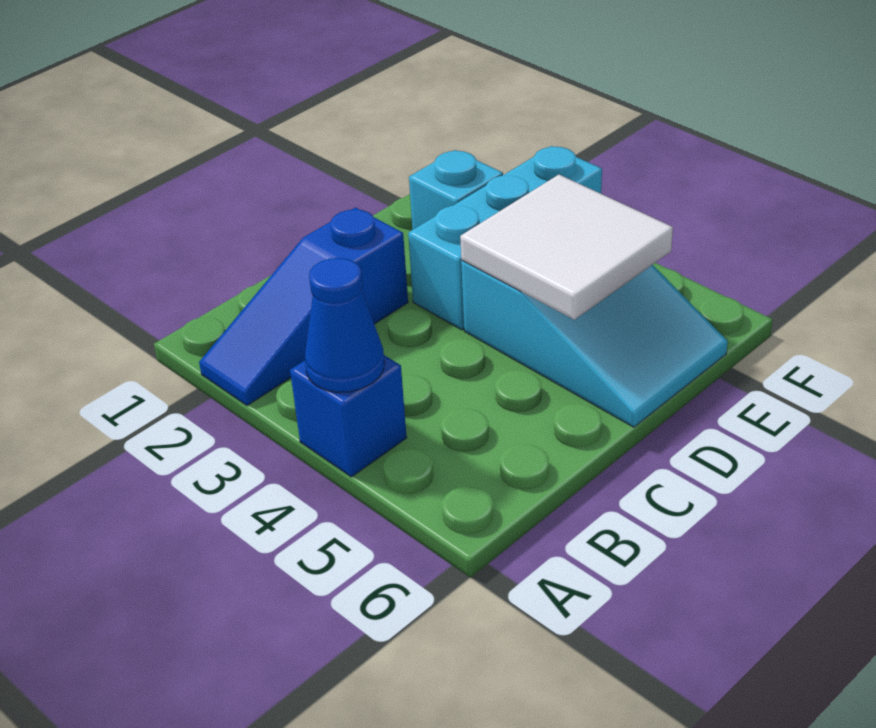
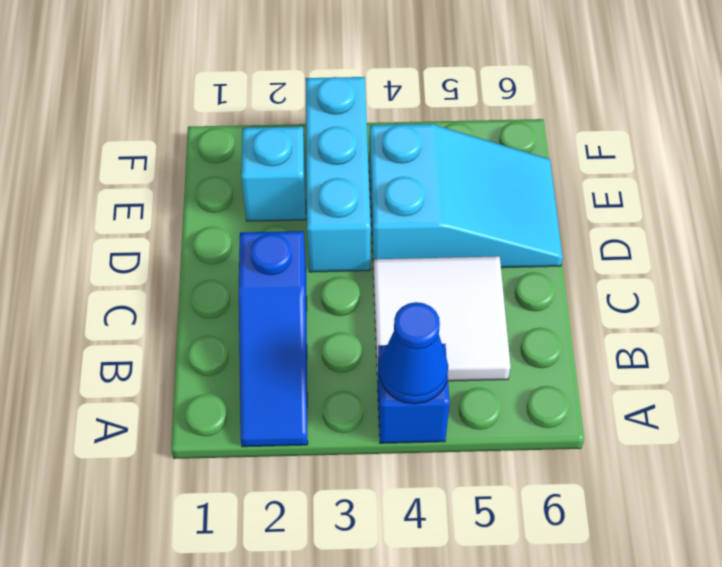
white 2x2 tile [460,175,673,320] -> white 2x2 tile moved to [373,256,511,382]

